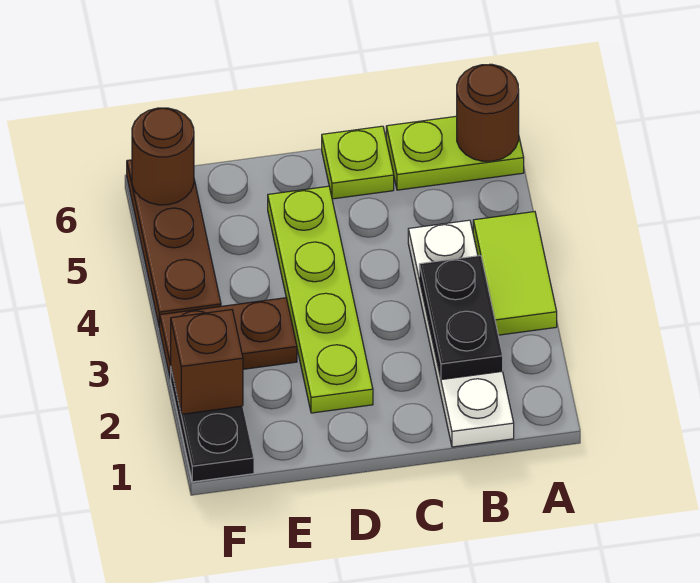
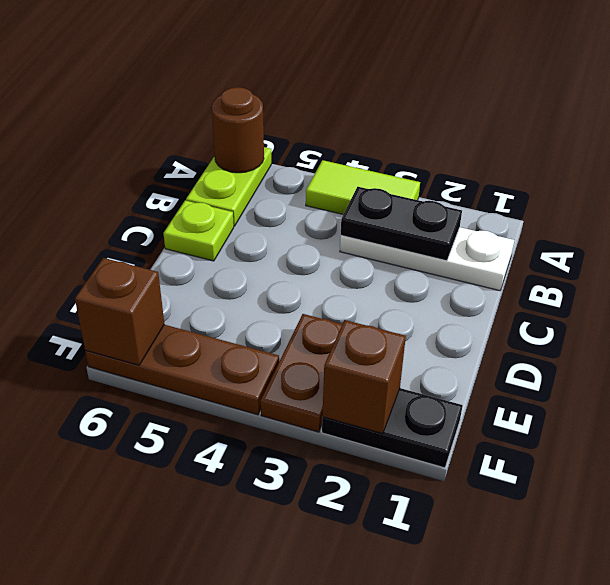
white 1x4 plate [408,220,514,447] -> white 1x3 plate [340,227,514,291]
lime 1x4 plate [268,186,373,413] -> none
brown 1x1 round brick [132,108,194,205] -> brown 1x1 brick [75,258,164,365]

